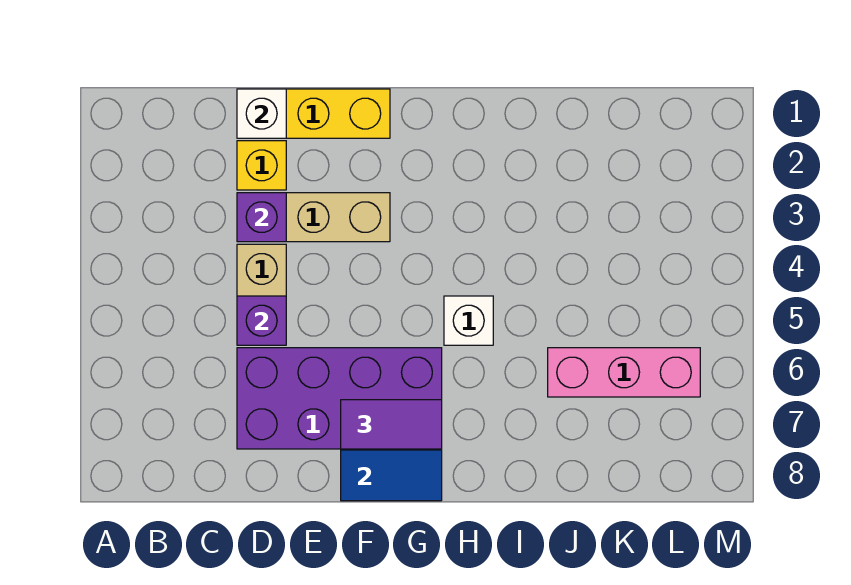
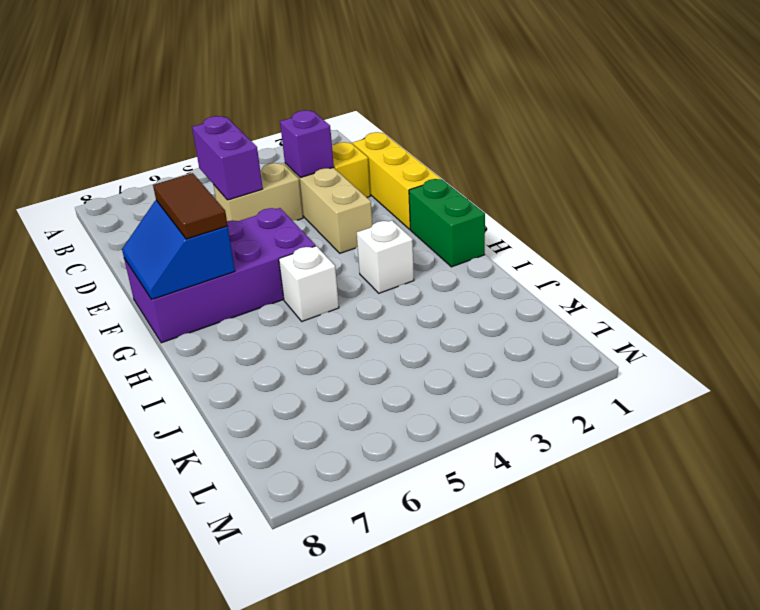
white 1x1 brick [237,89,286,138] -> white 1x1 brick moved to [357,220,414,293]
purple 1x1 brick [237,296,286,345] -> purple 1x2 brick [192,116,263,200]
purple 2x4 brick [237,348,442,449] -> purple 2x4 brick turned to [124,208,315,343]
purple 1x2 tile [341,400,442,449] -> brown 1x2 tile [153,173,228,239]
none -> green 1x2 brick [409,179,485,267]
pink 1x3 brick [548,348,700,397] -> none

